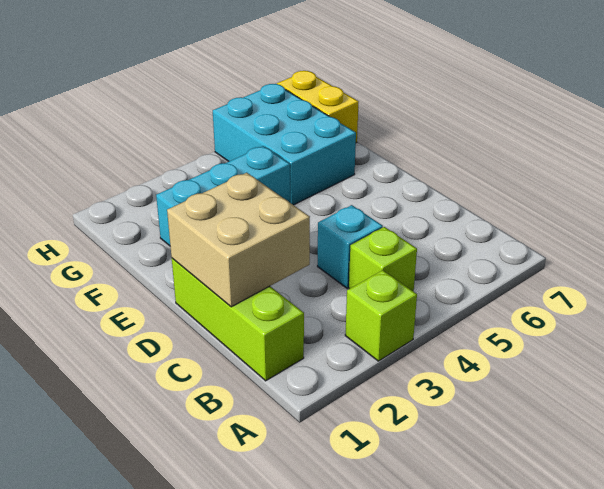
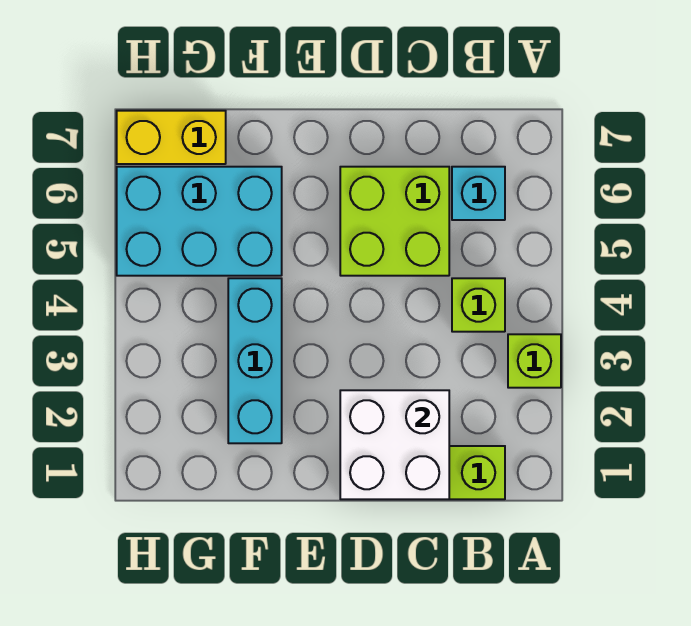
tan 2x2 brick [167,173,310,307] -> white 2x2 brick [340,390,449,499]
cyan 1x1 brick [317,205,383,288] -> cyan 1x1 brick moved to [452,167,505,220]
none -> lime 2x2 brick [340,167,449,276]

